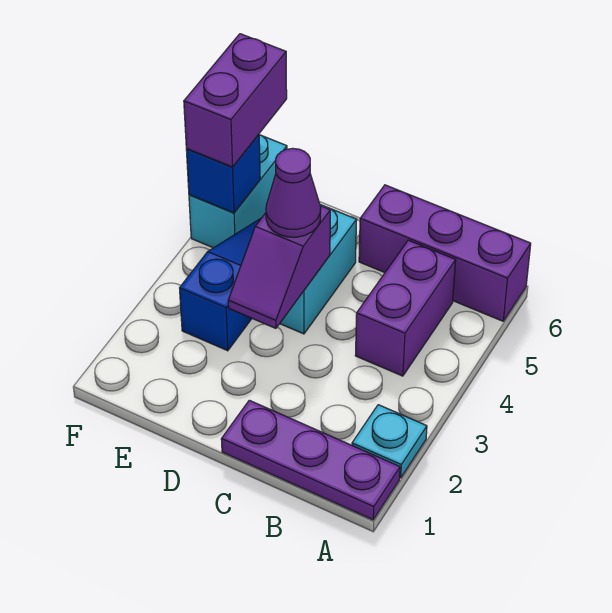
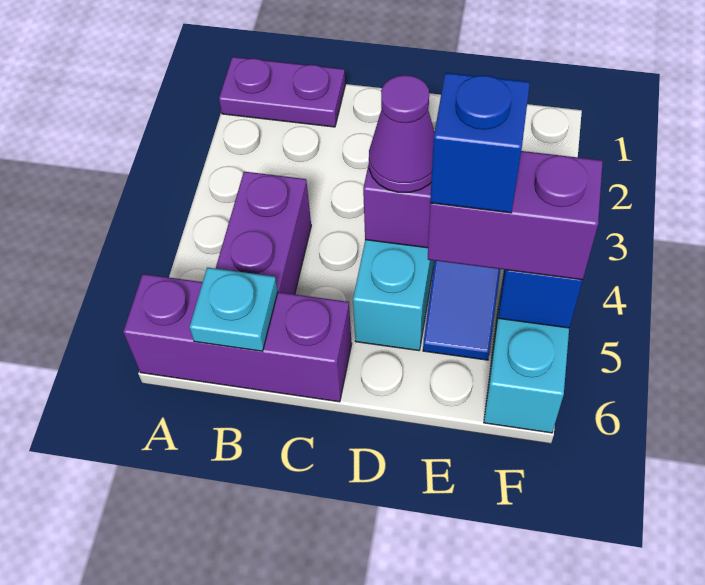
purple 1x3 plate [221,400,400,520] -> purple 1x2 plate [219,57,345,127]
cyan 1x1 plate [352,405,427,478] -> cyan 1x1 plate moved to [190,268,278,351]
none -> blue 1x1 brick [430,73,530,213]
purple 1x2 brick [184,34,287,167] -> purple 1x2 brick turned to [428,151,603,280]

